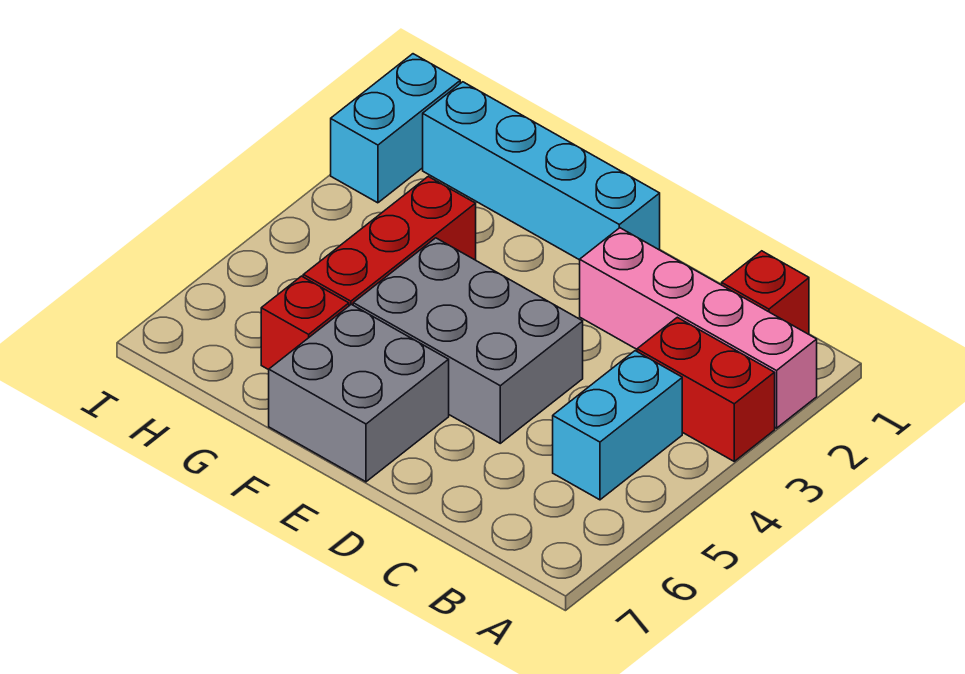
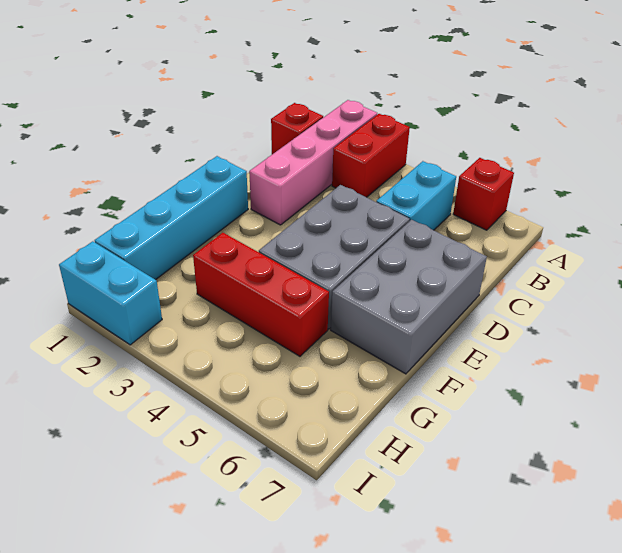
cyan 1x2 brick [553,351,682,500] -> cyan 1x2 brick turned to [376,161,456,230]
grey 2x2 brick [269,304,449,482] -> grey 2x3 brick [331,220,487,374]
red 1x1 brick [261,276,349,370] -> red 1x1 brick moved to [453,158,514,230]

